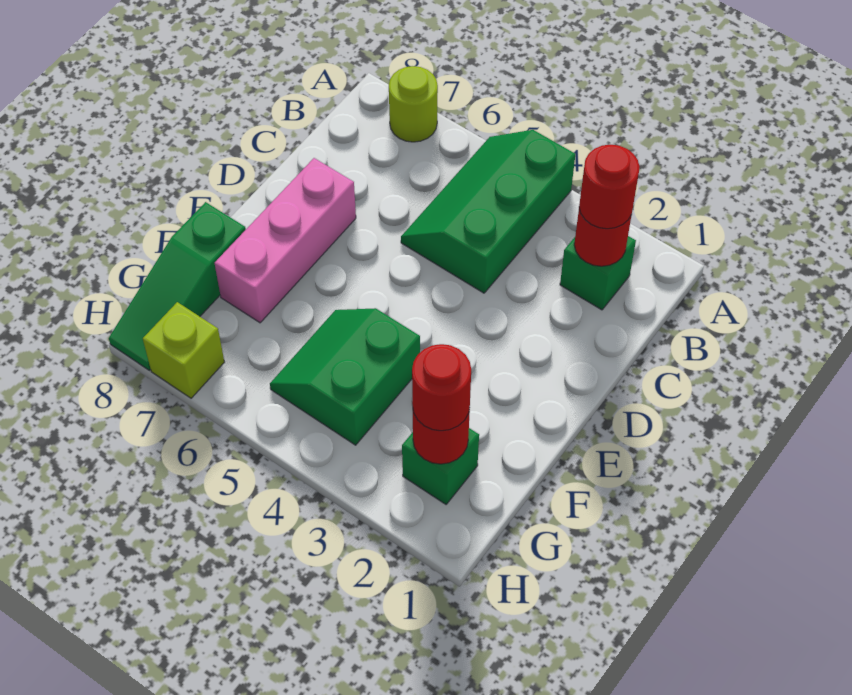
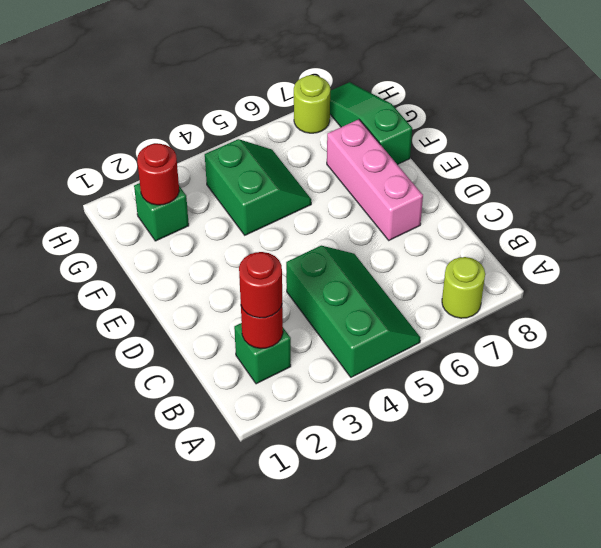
red 1x1 round brick [412,344,471,431] -> none
lime 1x1 brick [143,302,224,398] -> lime 1x1 round brick [294,75,330,133]

